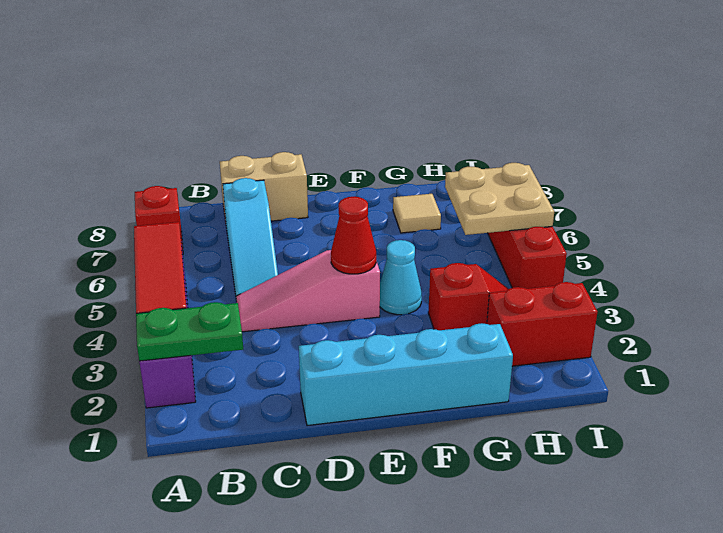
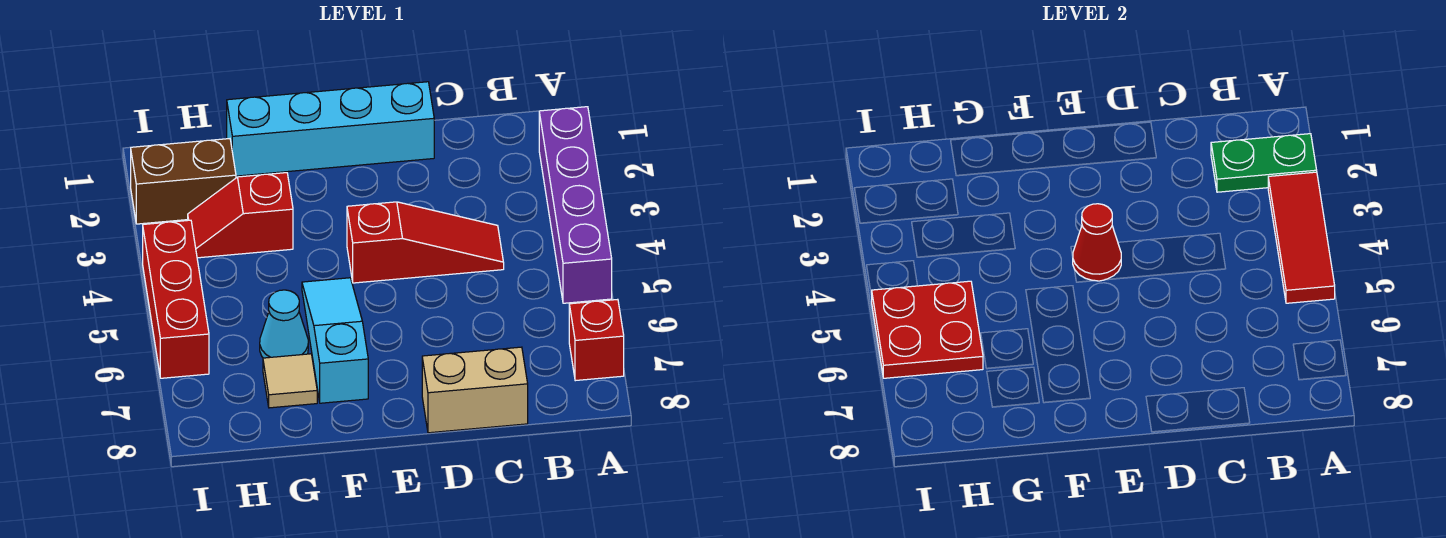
pink 1x3 slope [236,250,380,332] -> red 1x3 slope [347,202,504,283]
cyan 1x3 slope [223,178,278,296] -> cyan 1x3 slope moved to [302,278,368,403]
cyan 1x1 cone [380,240,422,315] -> cyan 1x1 cone moved to [260,290,308,358]
red 1x2 brick [487,282,597,366] -> brown 1x2 brick [131,139,236,224]
tan 2x2 plate [445,163,554,235] -> red 2x2 plate [871,281,983,378]

